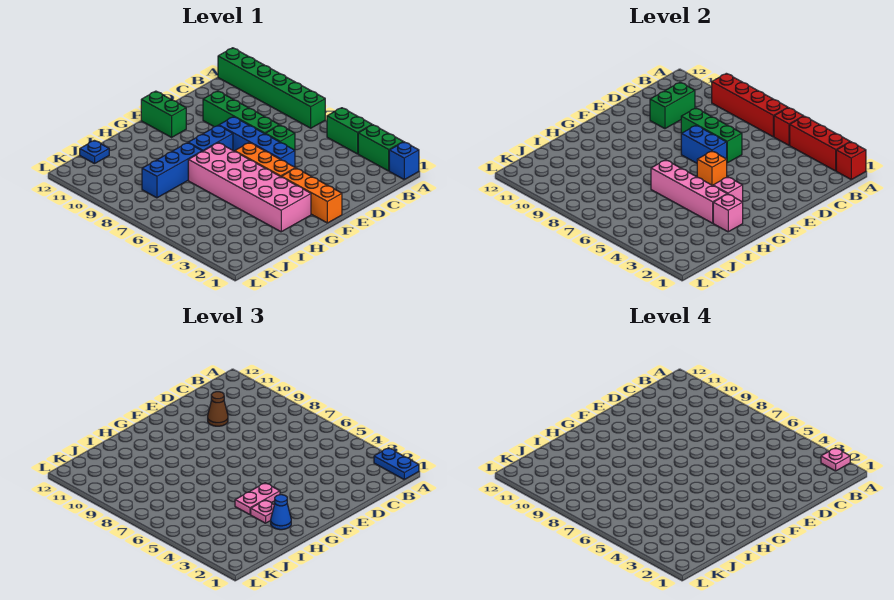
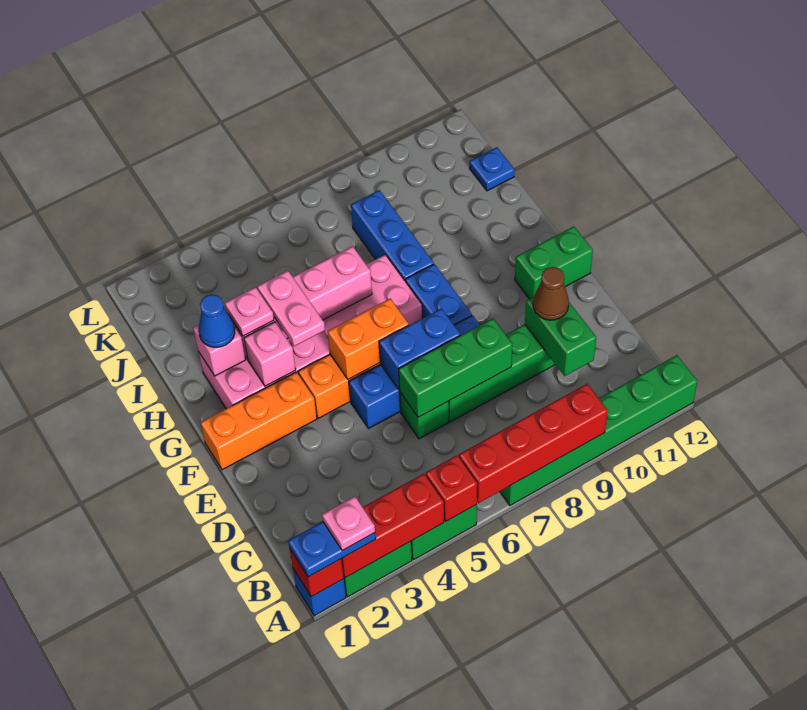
orange 1x1 brick [697,151,727,186] -> orange 1x2 brick [328,299,409,379]

